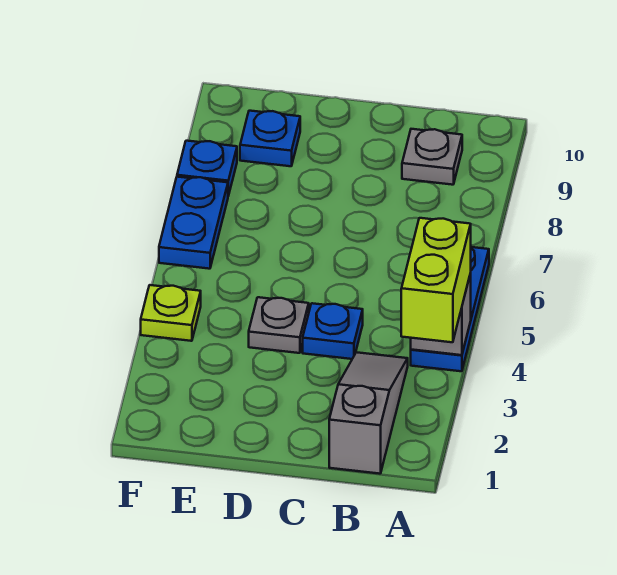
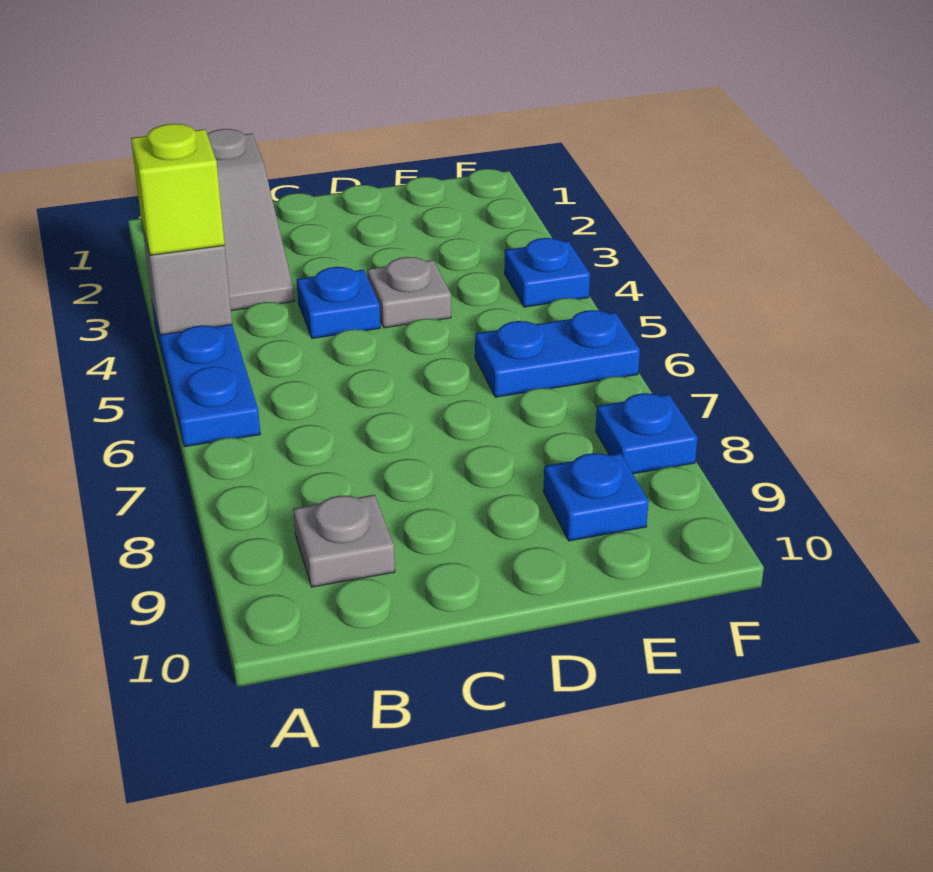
lime 1x2 brick [401,218,471,342] -> lime 1x1 brick [131,124,225,255]
lime 1x1 plate [141,285,201,341] -> blue 1x1 plate [504,238,590,307]
blue 1x2 plate [159,177,228,269] -> blue 1x2 plate turned to [475,310,640,397]

